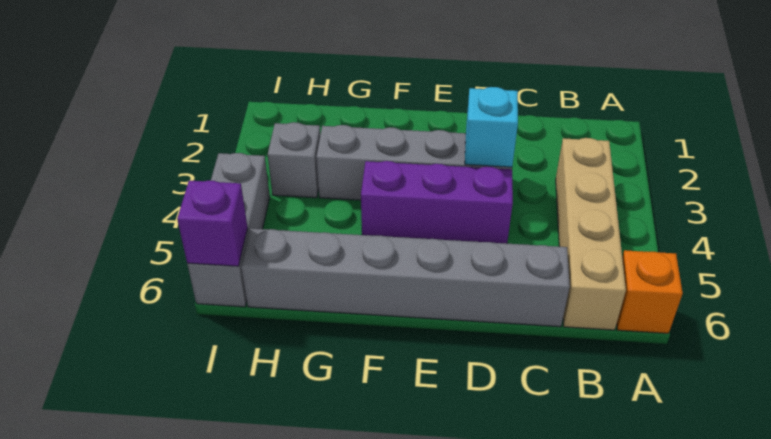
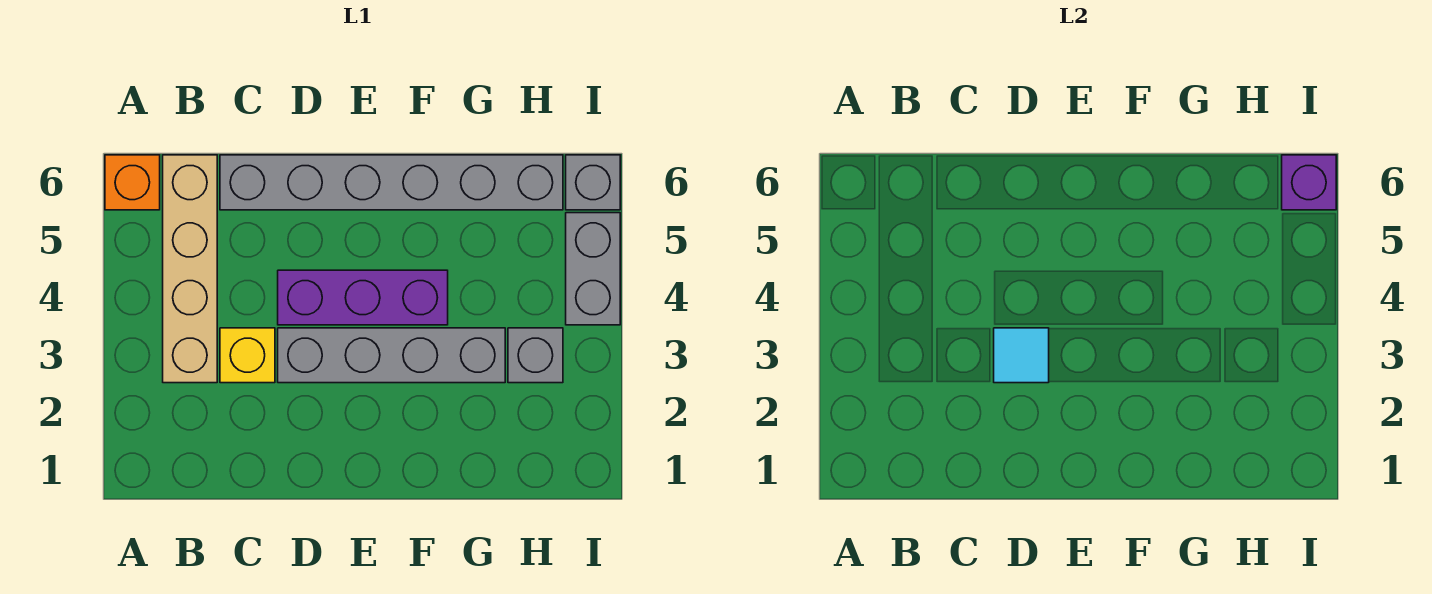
none -> yellow 1x1 brick [220,328,275,383]
cyan 1x1 brick [465,87,518,167] -> cyan 1x1 tile [994,328,1049,383]

